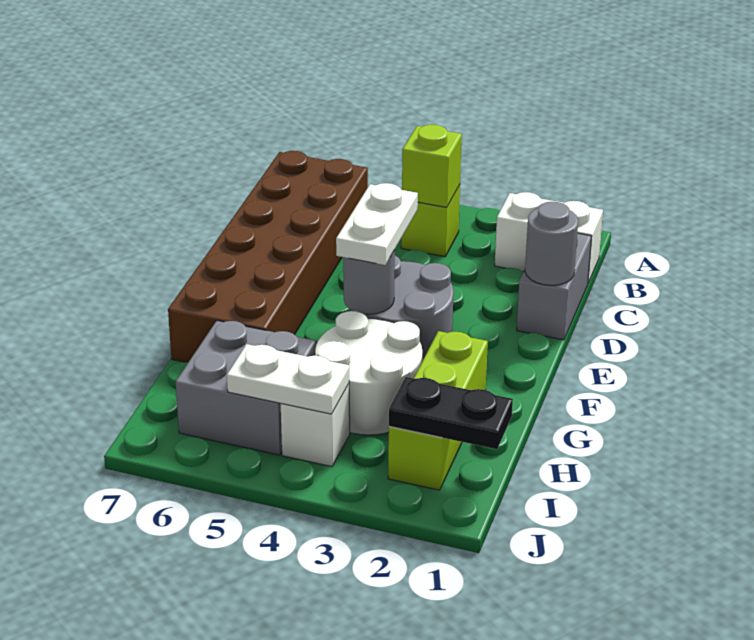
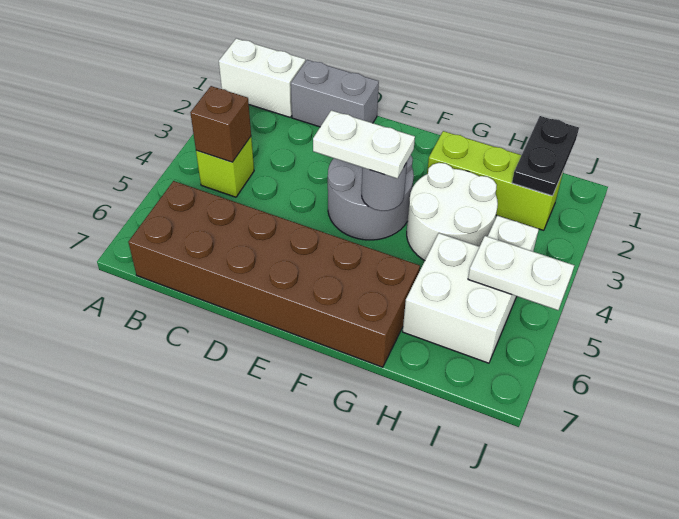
white 1x2 brick [495,192,603,283] -> white 1x2 brick turned to [219,38,305,117]
lime 1x1 brick [402,125,462,207] -> brown 1x1 brick [190,86,251,162]
grey 1x1 round brick [525,202,578,285] -> none
grey 2x2 brick [176,321,316,455] -> white 2x2 brick [403,233,517,363]
white 1x2 plate [227,344,349,414] -> white 1x2 plate turned to [468,236,574,310]

